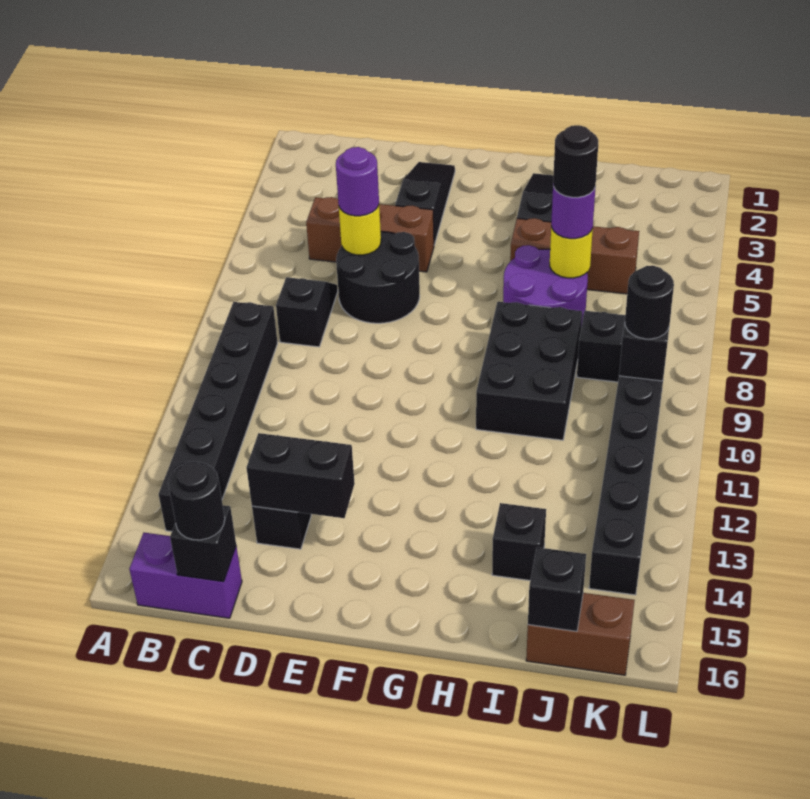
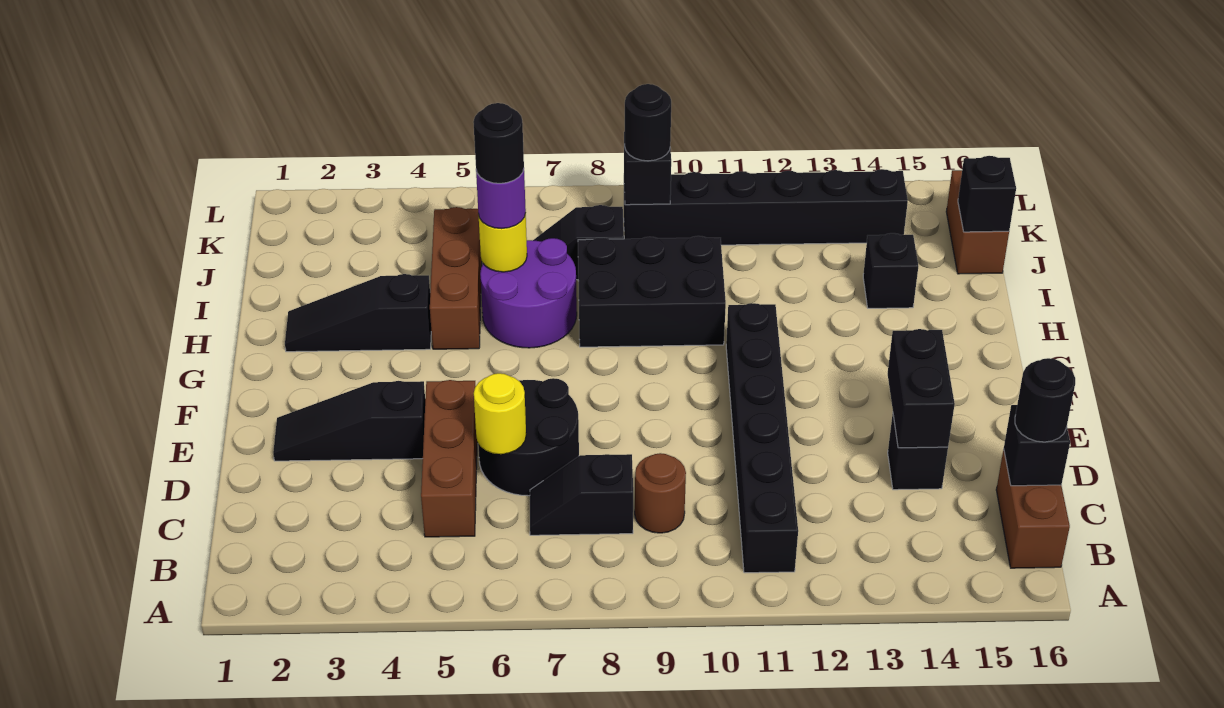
black 1x6 brick [159,302,278,531] -> black 1x6 brick turned to [726,303,798,573]
purple 1x2 brick [129,533,242,618] -> brown 1x2 brick [996,449,1070,568]
none -> brown 1x1 round brick [635,453,686,533]
purple 1x1 round brick [336,147,379,216] -> none

